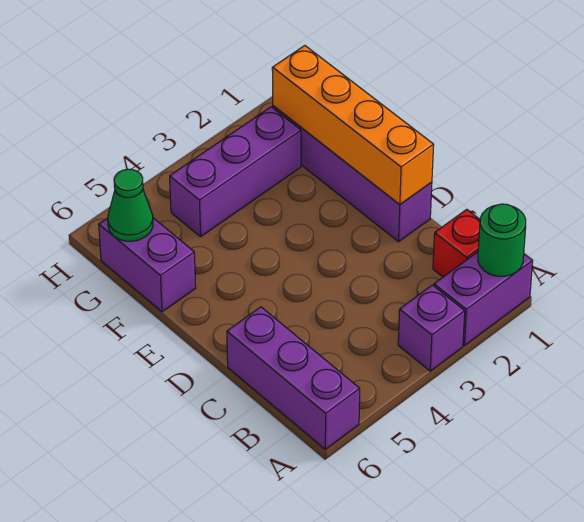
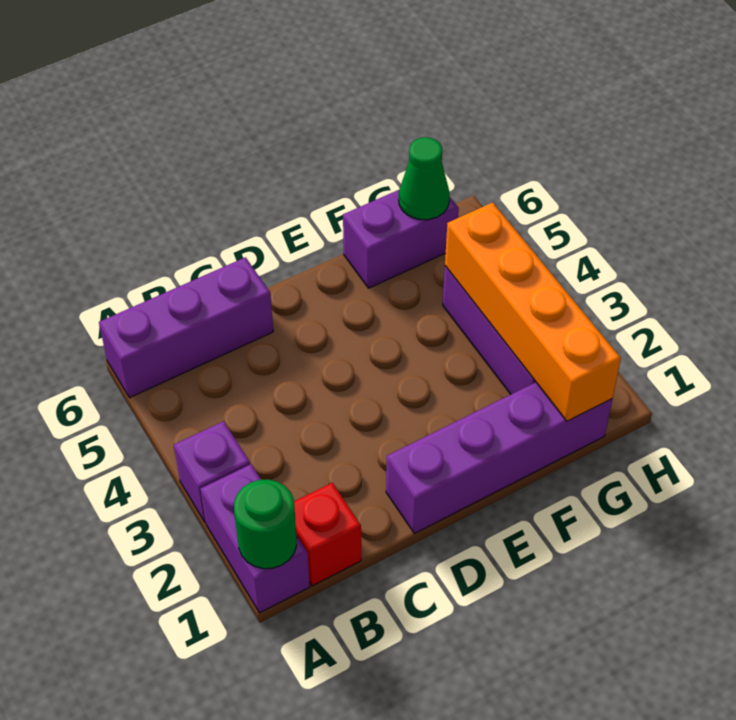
orange 1x4 brick [272,46,434,205] -> orange 1x4 brick turned to [445,203,621,421]

